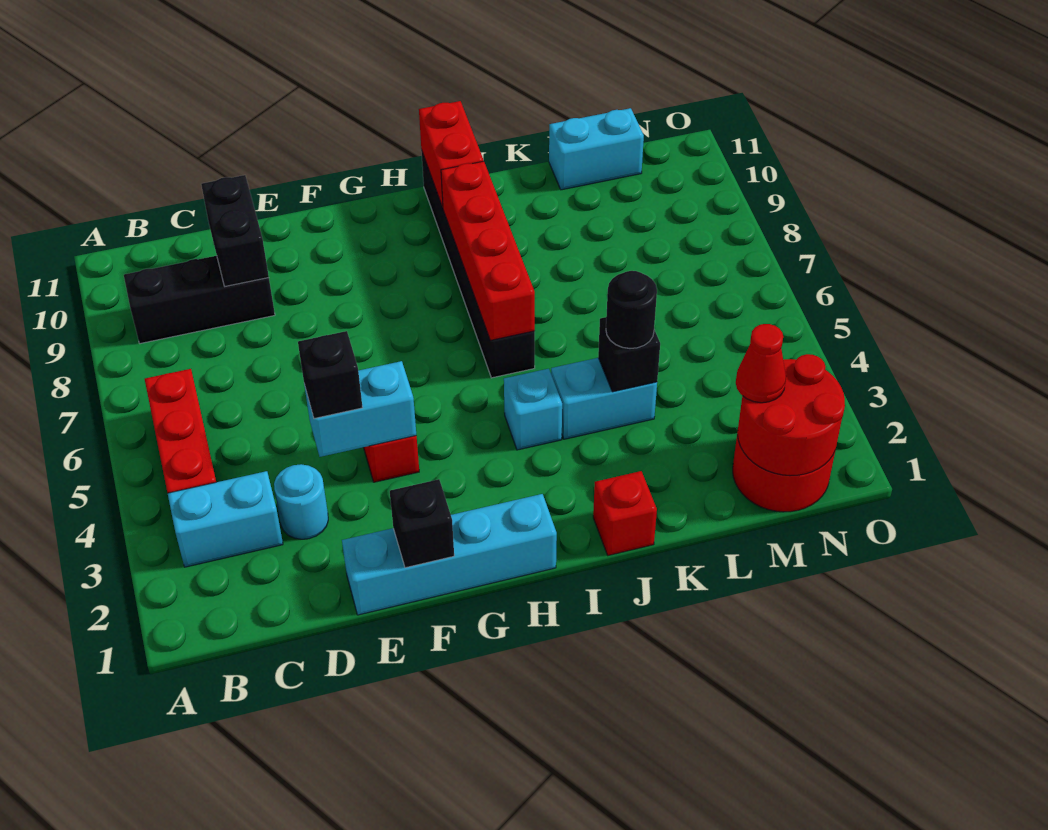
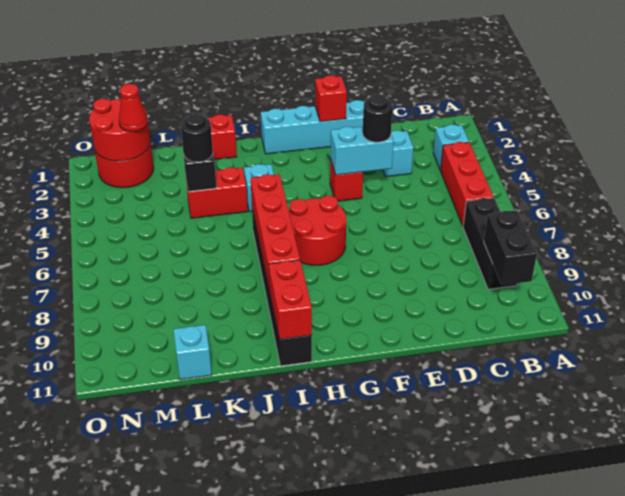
cyan 1x2 brick [168,471,283,567] -> cyan 1x1 brick [433,125,469,170]
black 1x3 brick [124,256,275,344] -> black 1x3 brick turned to [463,198,517,289]
cyan 1x1 round brick [274,464,328,539] -> cyan 1x1 brick [383,131,414,177]
black 1x2 brick [201,175,269,286] -> black 1x2 brick moved to [484,210,537,285]
black 1x1 brick [298,331,363,418] -> black 1x1 round brick [363,94,393,142]
black 1x1 brick [390,479,454,568] -> red 1x1 brick [315,75,347,122]
none -> red 2x2 round brick [289,196,346,265]
cyan 1x2 brick [551,358,657,439] -> red 1x2 brick [186,167,248,218]
cyan 1x2 brick [549,108,644,190] -> cyan 1x1 brick [174,325,212,380]

